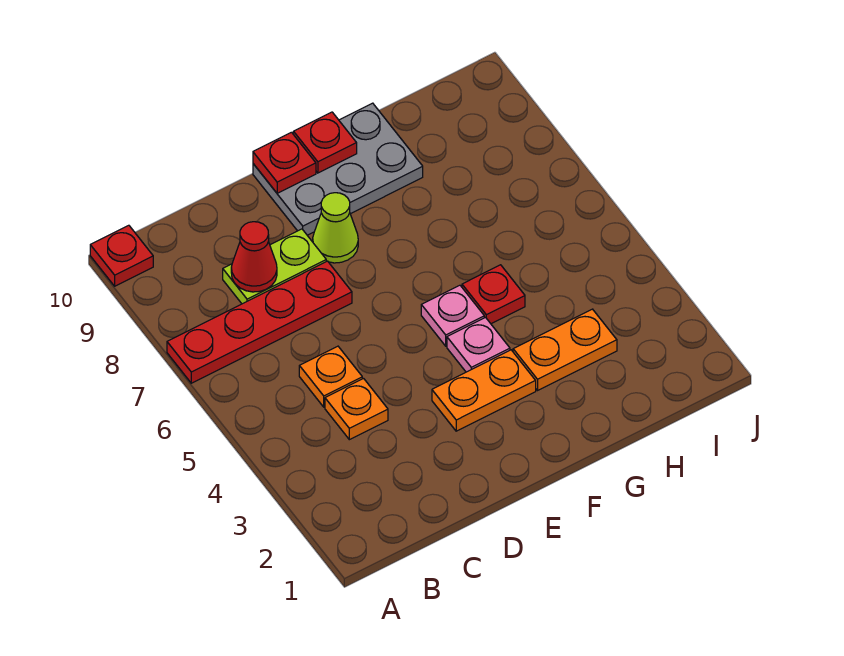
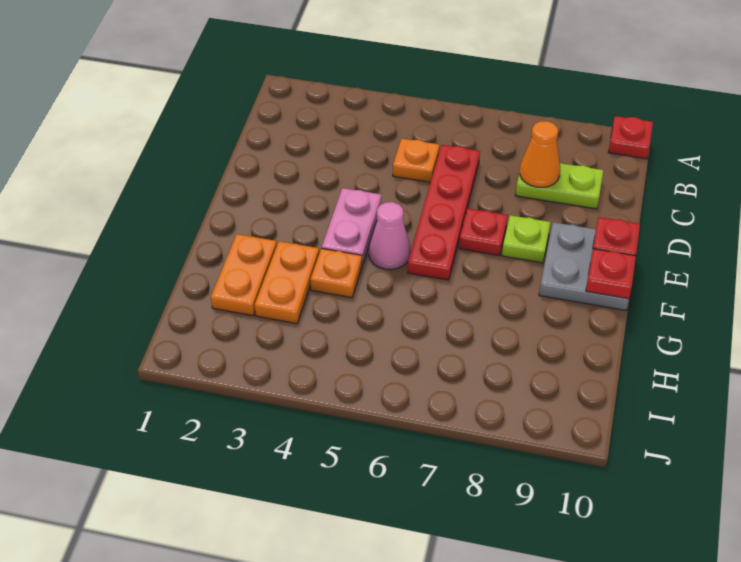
red 1x4 plate [167,261,352,383] -> red 1x4 plate moved to [408,145,480,280]
orange 1x1 plate [325,379,388,440] -> orange 1x1 plate moved to [310,248,362,298]
lime 1x2 plate [223,229,326,304] -> lime 1x2 plate turned to [515,163,604,209]
red 1x1 cone [231,222,277,292] -> orange 1x1 cone [520,121,560,187]
orange 1x2 plate [432,350,536,431] -> orange 1x2 plate moved to [211,234,277,316]
lime 1x1 cone [313,193,358,263] -> lime 1x1 plate [502,215,550,263]
grey 2x3 plate [253,103,423,235] -> grey 2x2 plate [539,222,629,310]
pink 1x1 plate [447,318,510,372] -> pink 1x2 plate [322,188,381,265]
pink 1x1 plate [421,285,484,346] -> pink 1x1 cone [369,202,410,270]
red 1x1 plate [462,265,525,324] -> red 1x1 plate moved to [459,208,508,256]

